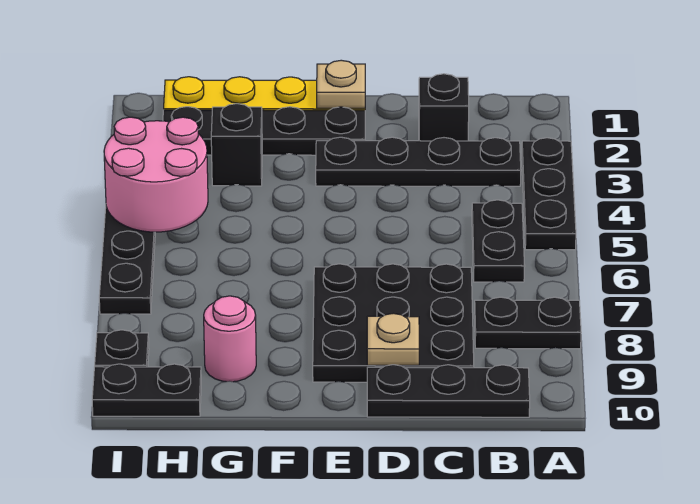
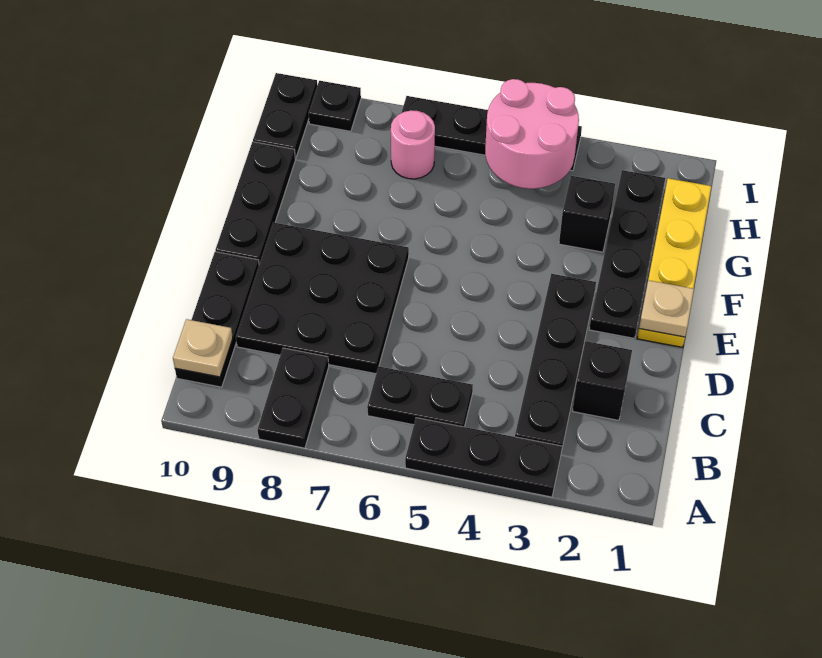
tan 1x1 plate [367,313,419,365] -> tan 1x1 plate moved to [173,319,233,377]
none -> black 1x3 plate [215,142,295,264]
pink 1x1 round brick [204,296,256,382] -> pink 1x1 round brick moved to [391,111,435,179]

